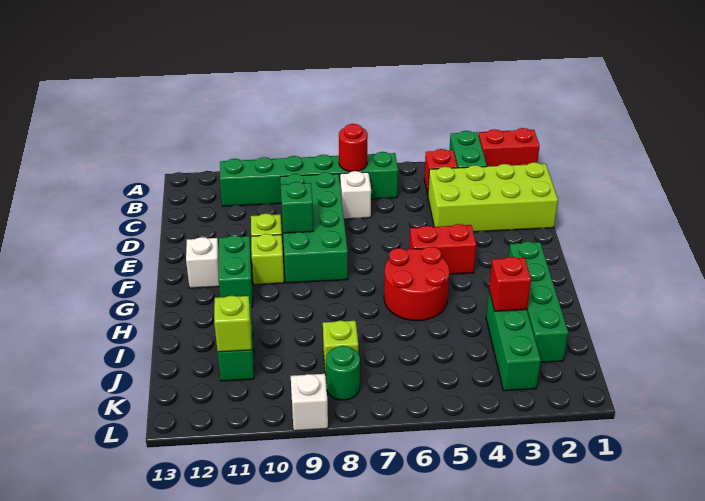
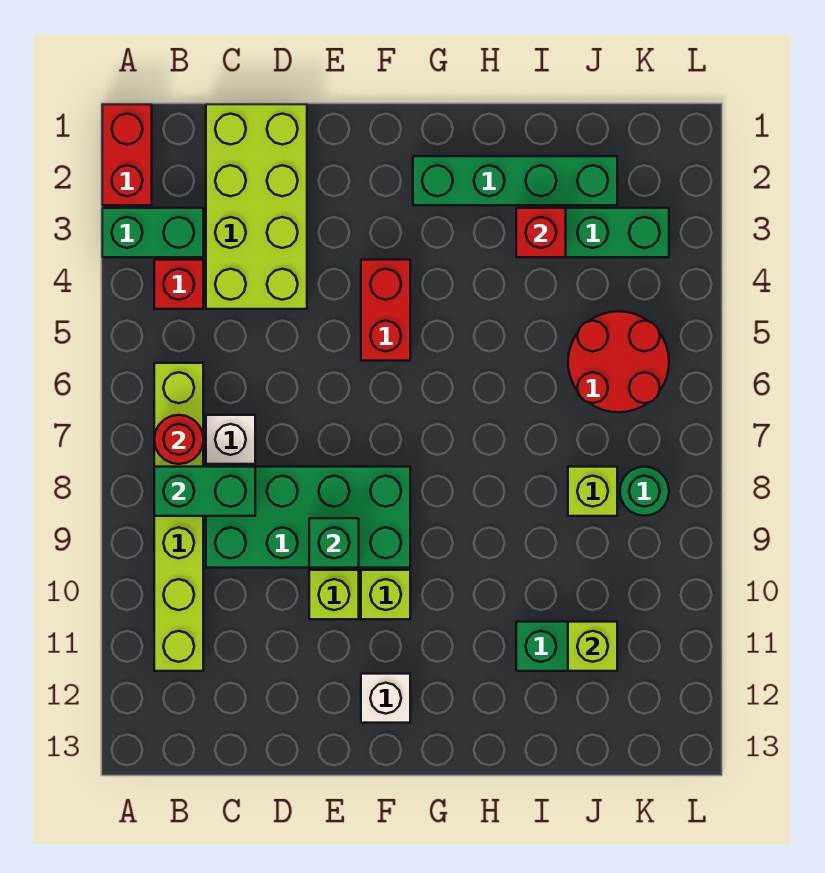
green 1x6 brick [220,152,398,206] -> lime 1x6 brick [154,363,203,671]
green 1x2 brick [219,235,253,307] -> green 1x2 brick moved to [154,467,255,516]
red 2x2 round brick [384,247,449,321] -> red 2x2 round brick moved to [568,311,669,412]
white 1x1 brick [291,374,328,431] -> none

